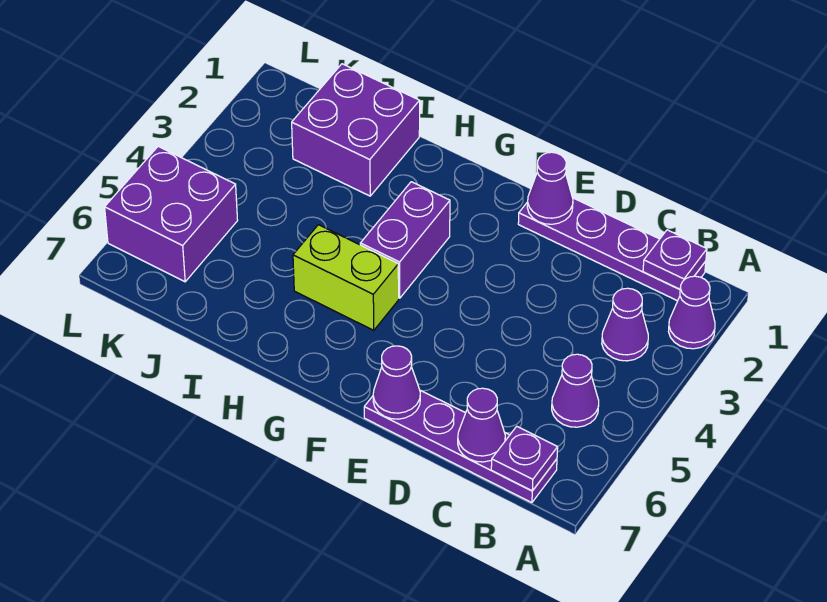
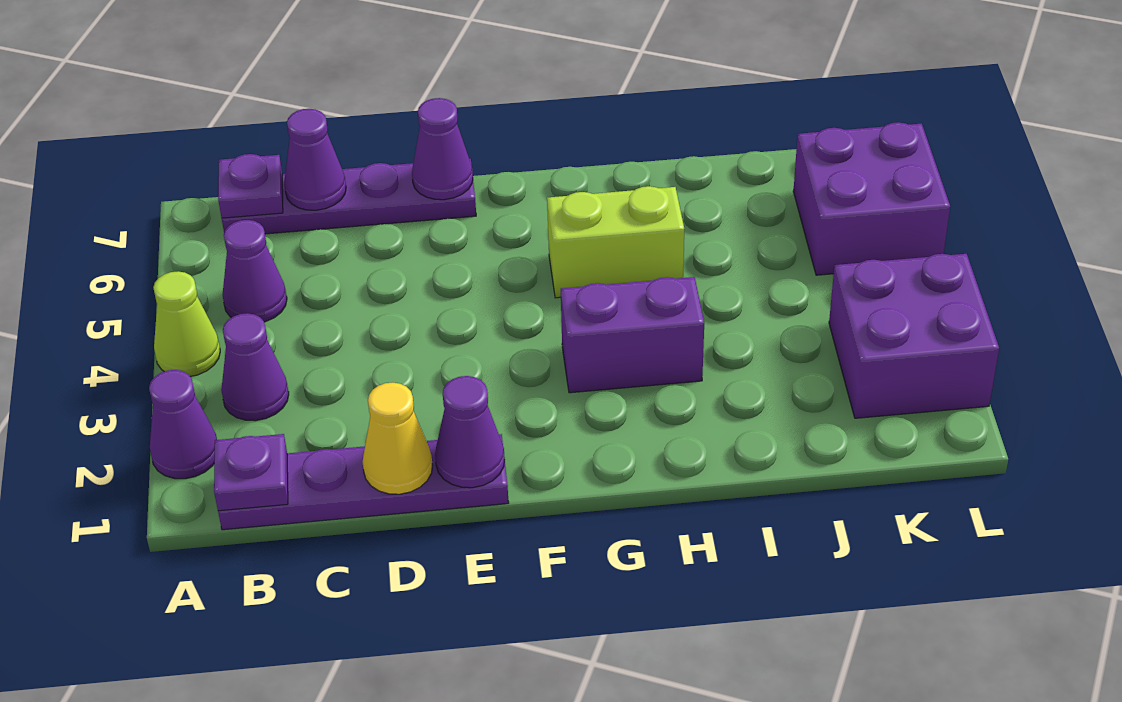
none -> lime 1x1 cone [153,271,220,376]
none -> yellow 1x1 cone [362,383,432,494]
purple 1x2 brick [360,182,450,298] -> purple 1x2 brick turned to [561,277,704,393]
purple 2x2 brick [292,64,420,196] -> purple 2x2 brick moved to [829,254,999,418]

